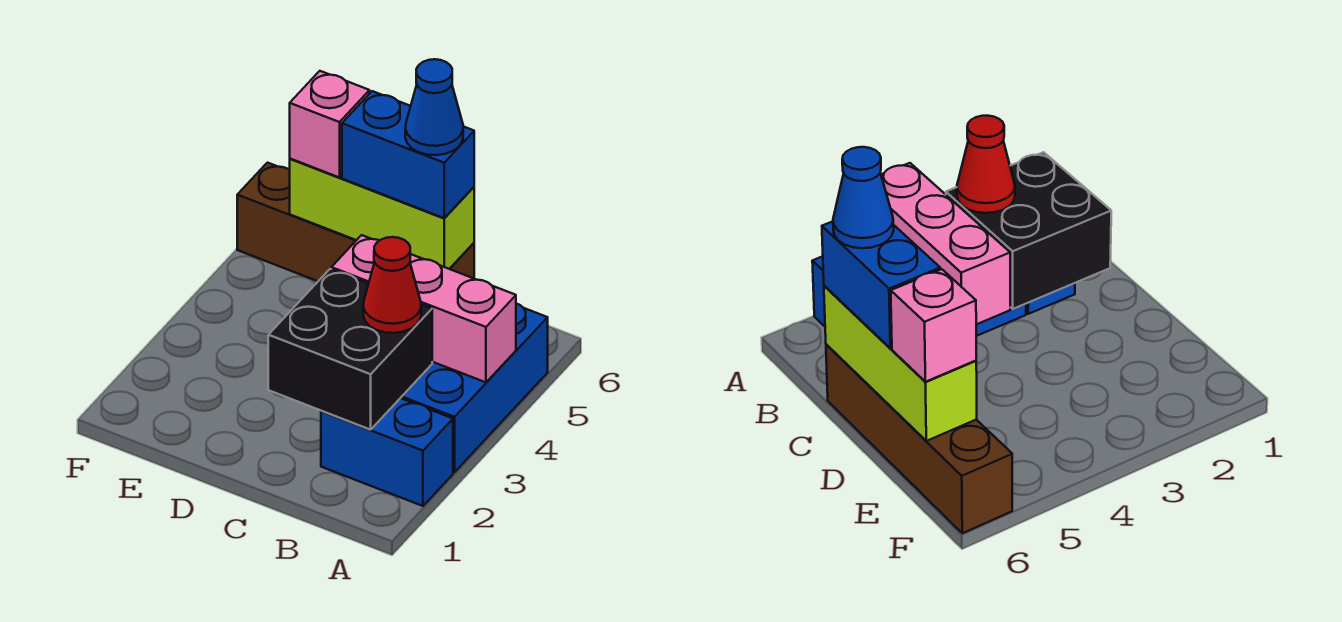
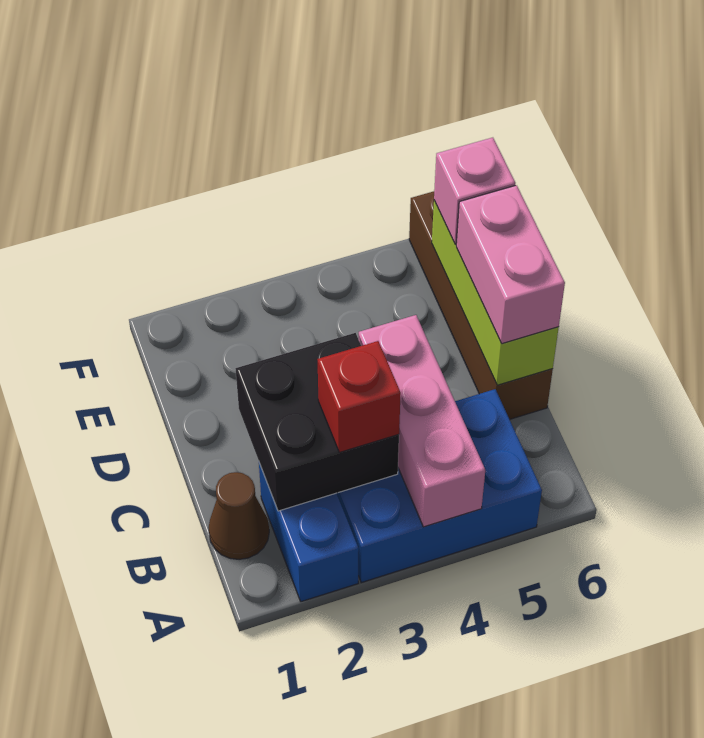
none -> brown 1x1 cone [209,472,269,559]
red 1x1 cone [363,237,421,333] -> red 1x1 brick [317,341,401,452]
blue 1x2 brick [342,91,474,218] -> pink 1x2 brick [456,185,565,344]
blue 1x1 cone [405,59,463,155] -> none

